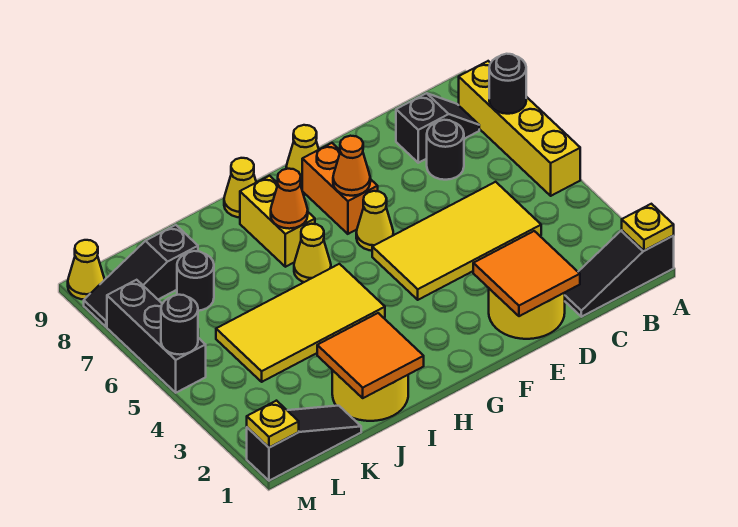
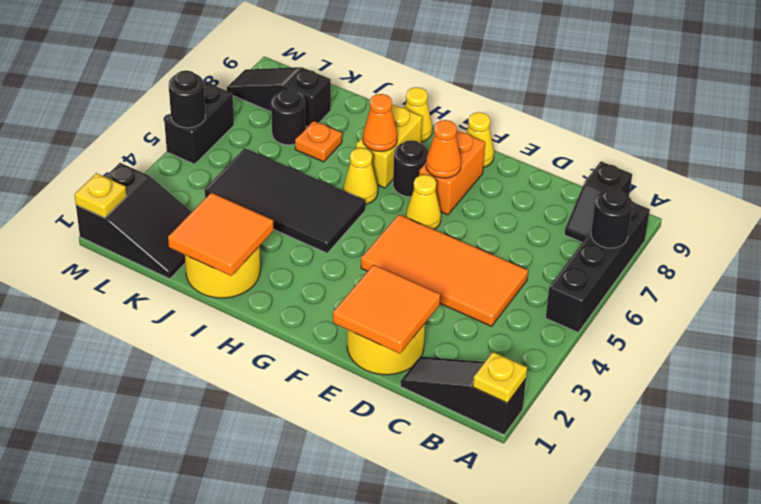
yellow 1x4 brick [459,61,580,196] -> black 1x4 brick [546,201,650,332]
black 1x2 slope [396,93,479,163] -> black 1x2 slope turned to [564,161,632,243]
yellow 2x4 tile [372,182,541,300] -> orange 2x4 tile [361,215,528,326]
black 1x1 round brick [427,120,464,180] -> black 1x1 round brick moved to [393,140,428,197]
yellow 2x4 tile [216,264,385,382] -> black 2x4 tile [205,148,366,253]
none -> orange 1x1 plate [295,121,342,162]
black 1x3 slope [247,406,361,481] -> black 2x3 slope [76,163,192,279]
black 1x3 brick [107,280,206,393] -> black 1x2 brick [164,82,234,164]
yellow 1x1 cone [68,240,105,300] -> none

